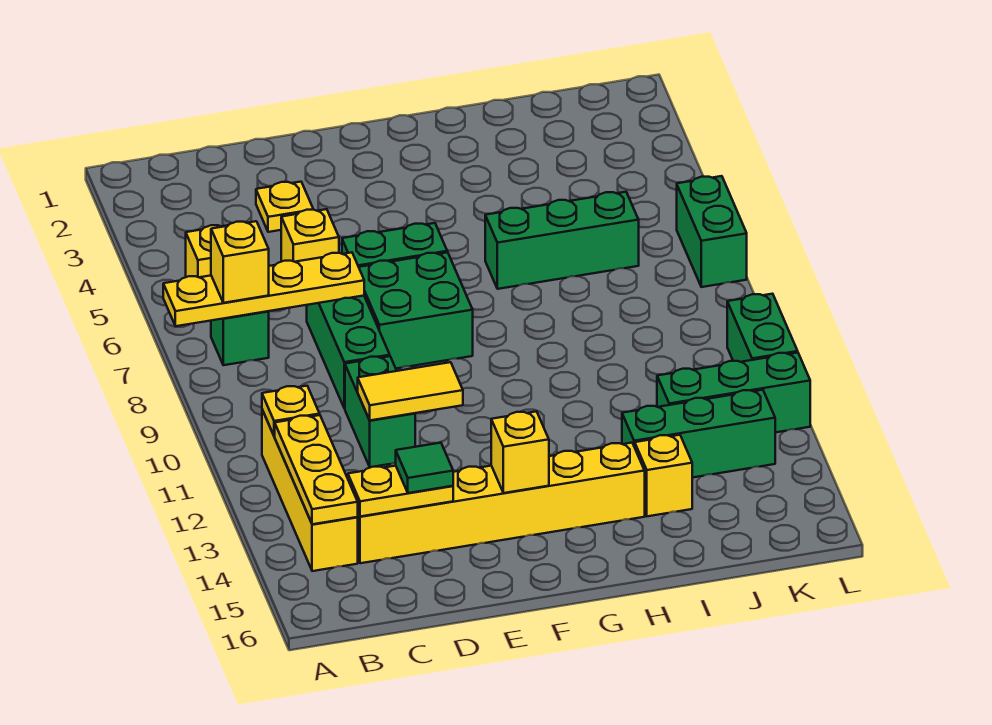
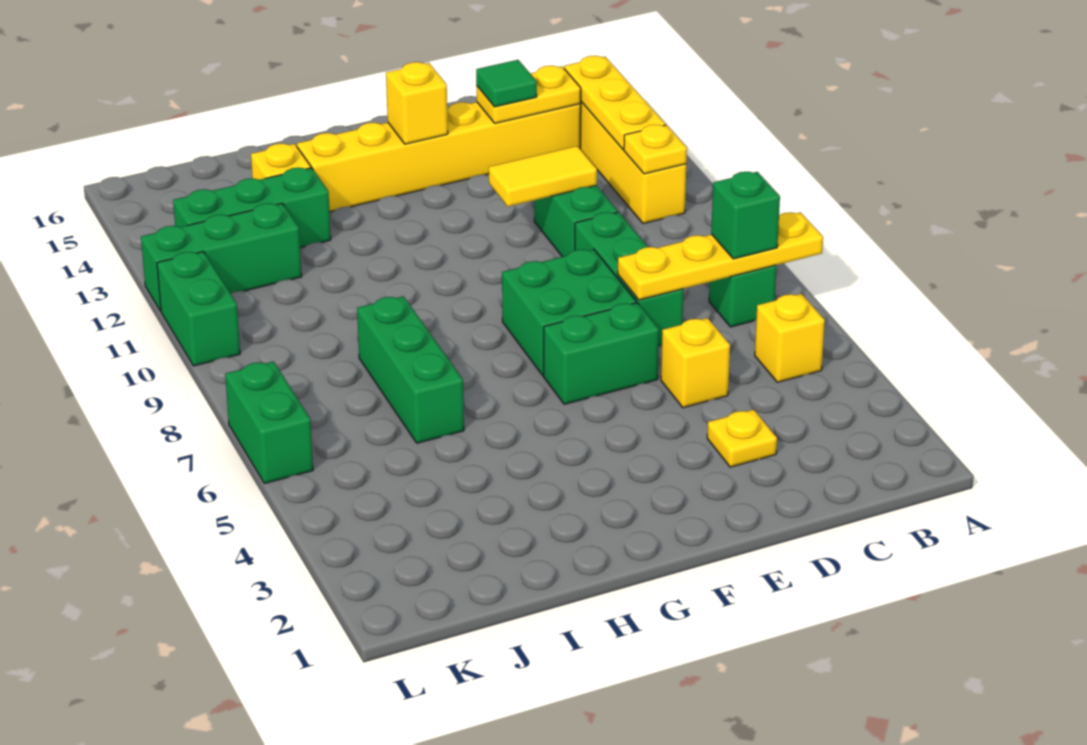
yellow 1x1 brick [211,221,269,303] -> green 1x1 brick [711,172,780,259]
green 1x3 brick [485,192,639,289] -> green 1x3 brick turned to [357,296,464,443]

